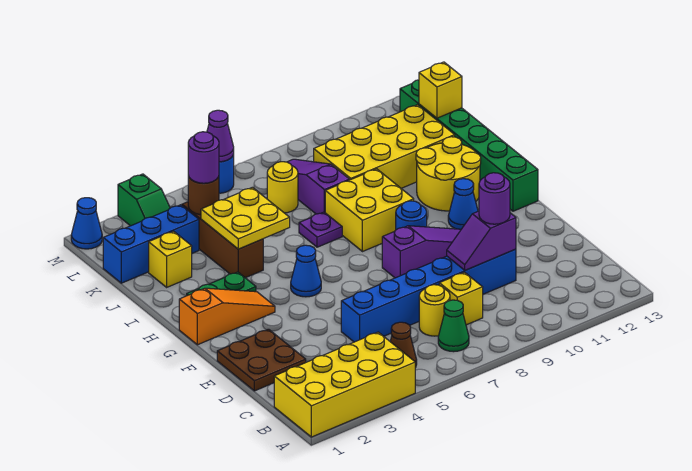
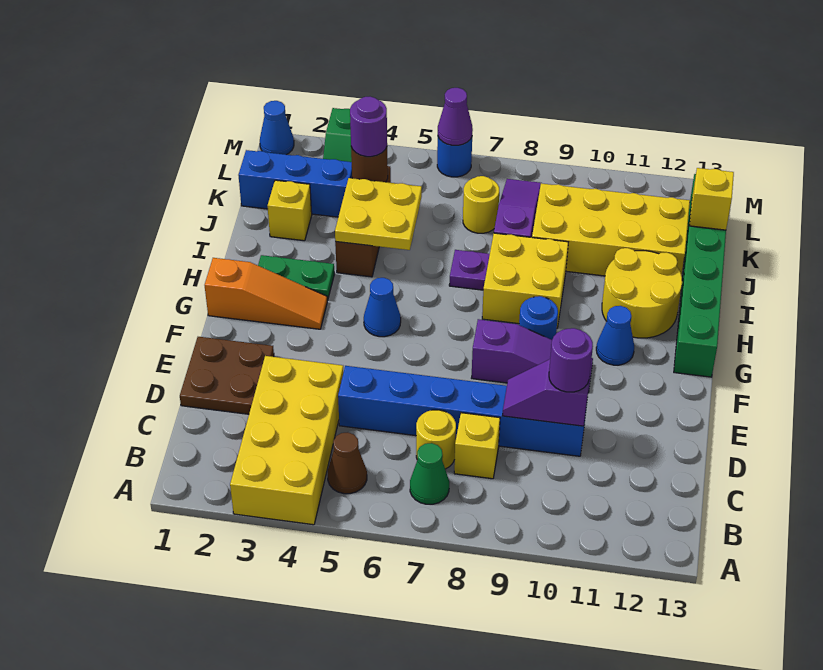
yellow 2x4 brick [274,332,415,437] -> yellow 2x4 brick turned to [230,356,344,525]

